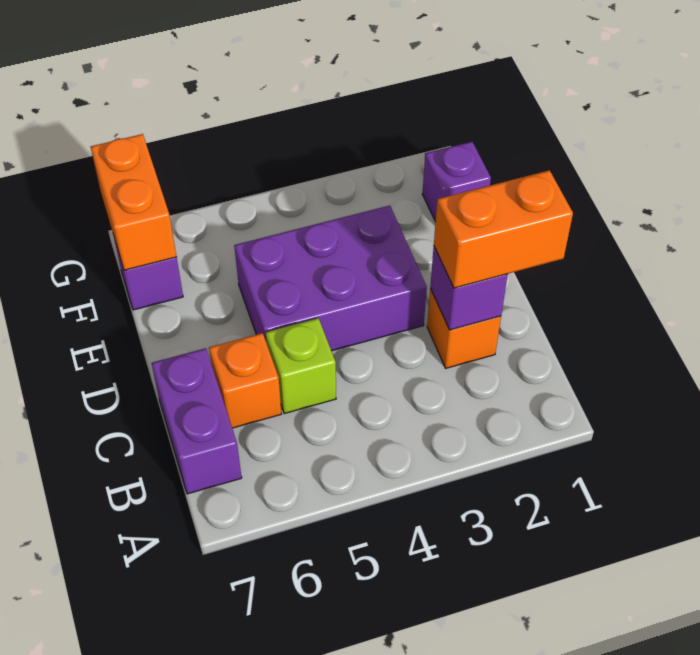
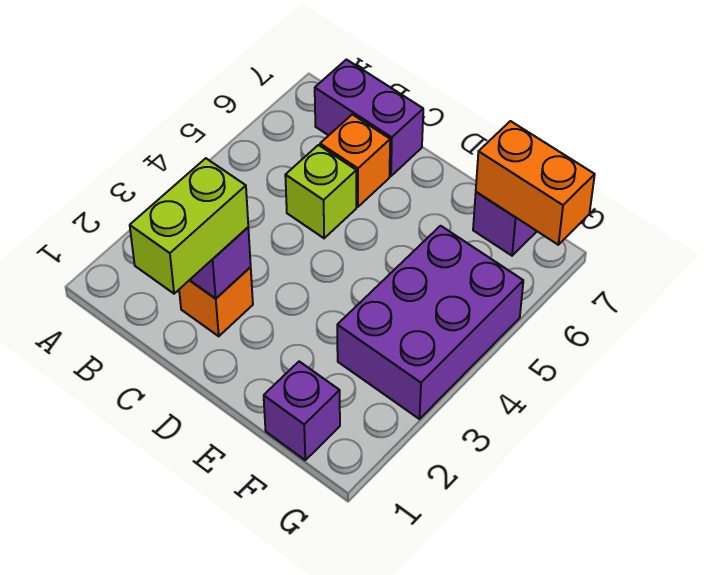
orange 1x2 brick [434,170,573,288] -> lime 1x2 brick [130,158,248,294]
purple 2x3 brick [234,205,427,351] -> purple 2x3 brick moved to [337,226,523,419]

